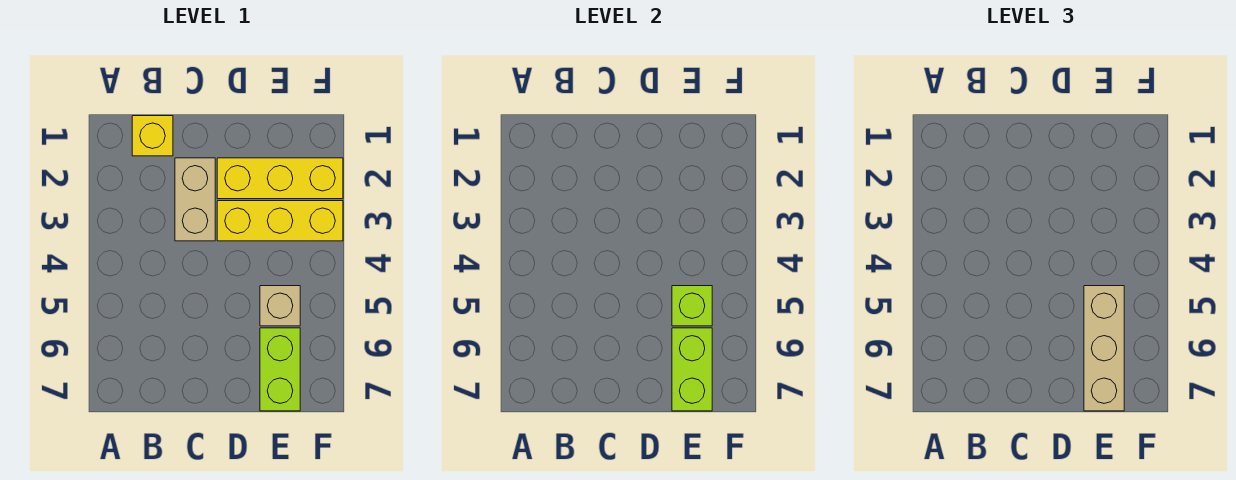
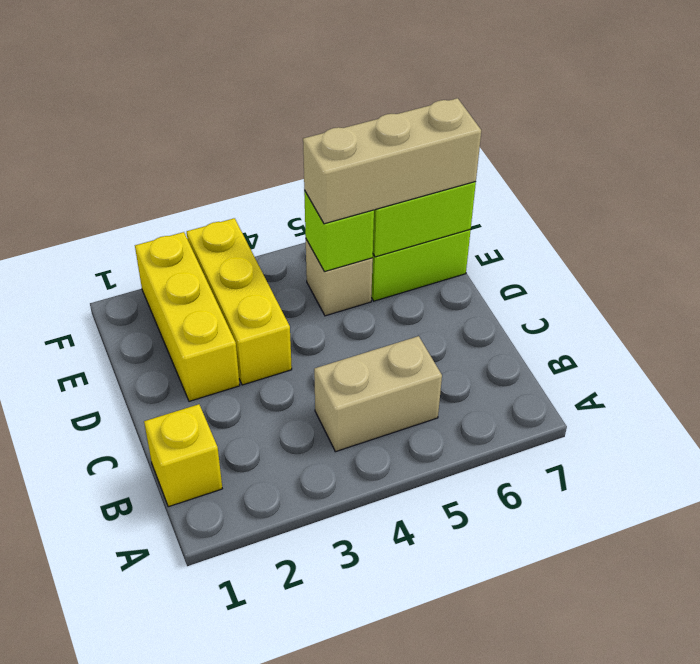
tan 1x2 brick [175,158,215,241] -> tan 1x2 brick moved to [314,336,442,452]

